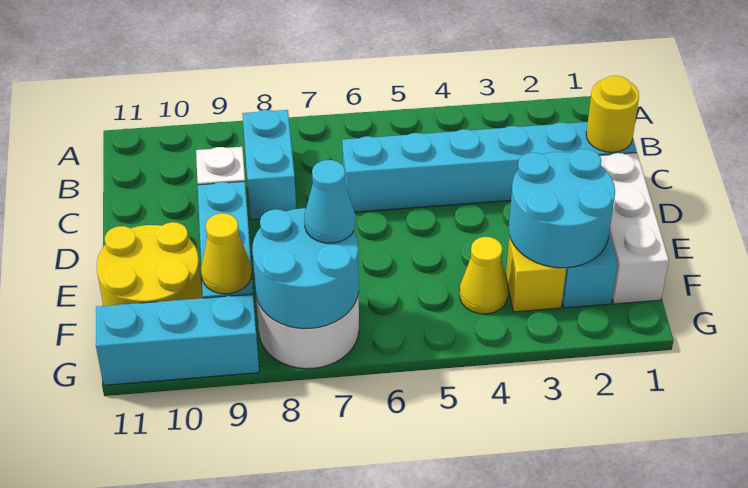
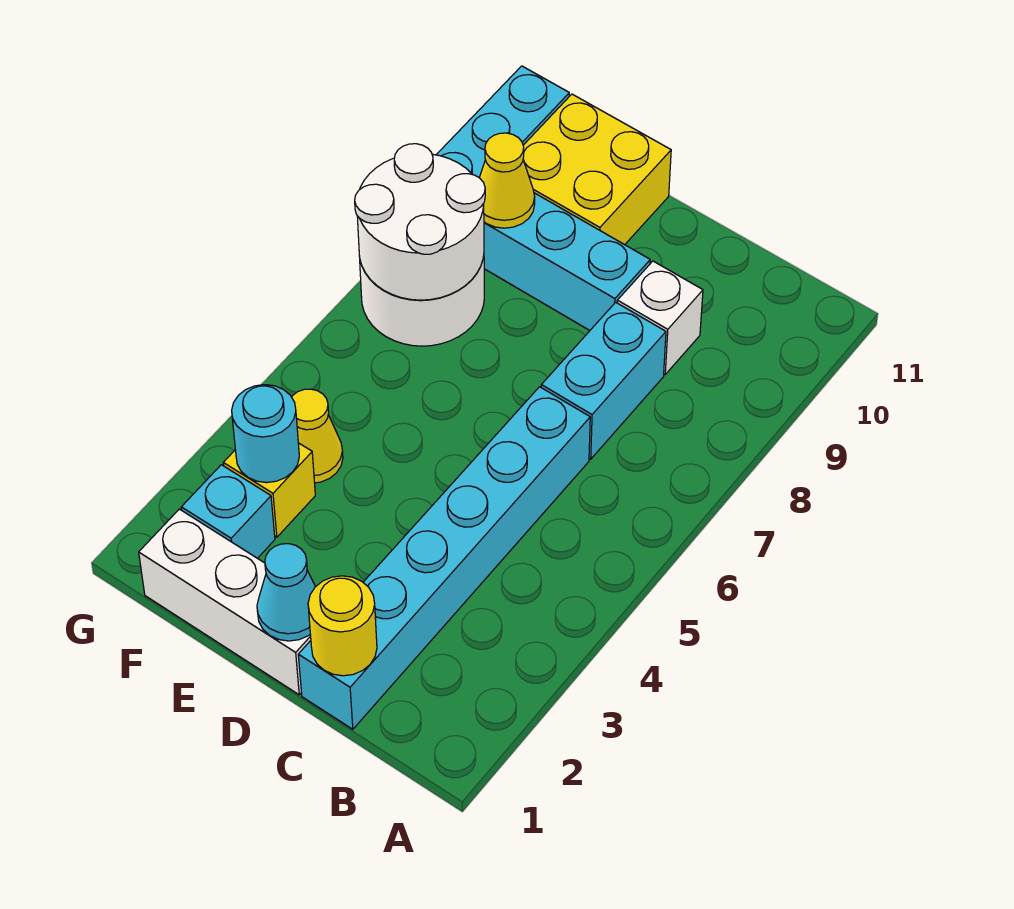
cyan 1x2 brick [242,110,296,220] -> cyan 1x2 brick turned to [541,302,666,459]
cyan 2x2 round brick [509,149,615,268] -> cyan 1x1 round brick [232,385,299,483]
yellow 2x2 round brick [97,222,203,306] -> yellow 2x2 brick [523,94,671,245]
cyan 2x2 round brick [252,208,359,329] -> white 2x2 round brick [355,144,485,300]
cyan 1x1 cone [304,160,356,243] -> cyan 1x1 cone moved to [257,544,315,641]

